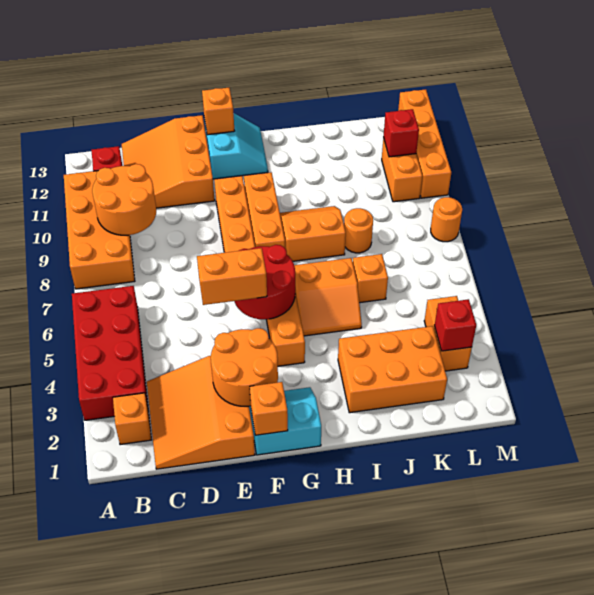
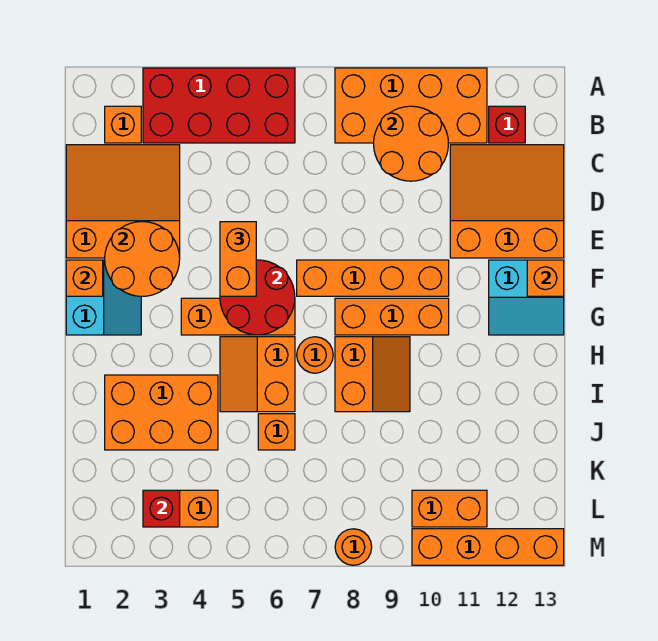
orange 2x3 brick [338,326,447,413] -> orange 2x3 brick turned to [105,375,218,450]
orange 1x1 round brick [344,208,373,253] -> orange 1x1 round brick moved to [297,337,333,373]
red 1x1 brick [383,109,419,157] -> none

